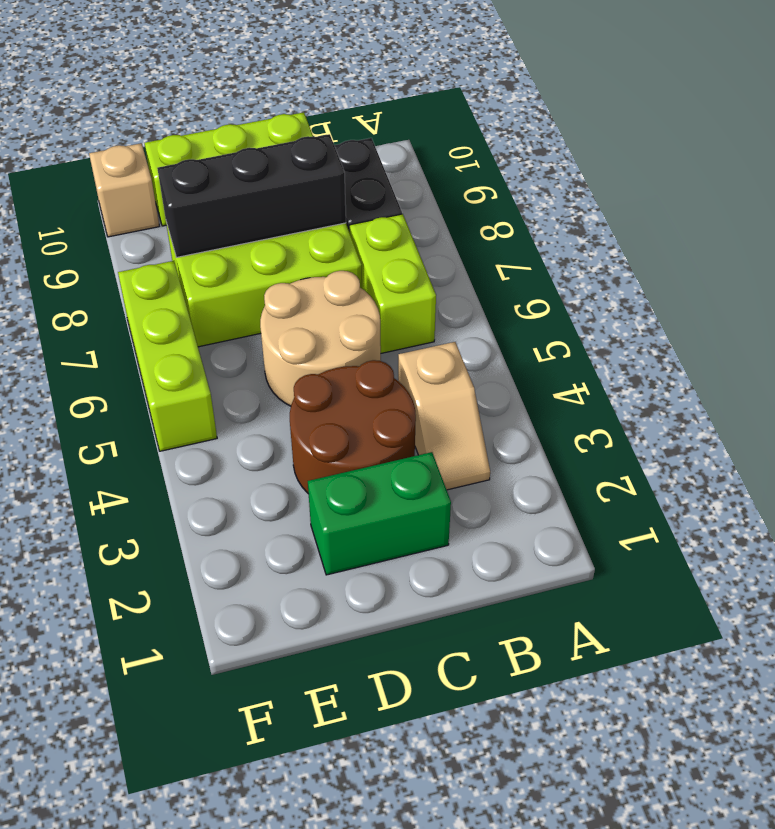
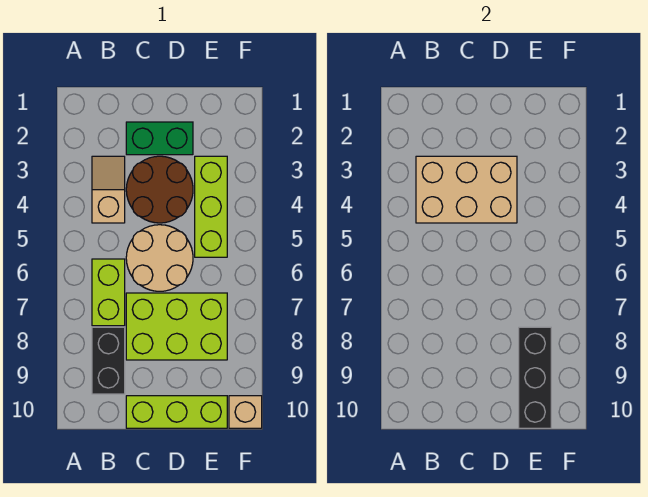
none -> tan 2x3 brick [416,156,517,223]
black 1x3 brick [157,134,346,257] -> black 1x3 brick turned to [519,327,551,428]
lime 1x3 brick [118,261,217,451] -> lime 1x3 brick moved to [195,156,227,257]

